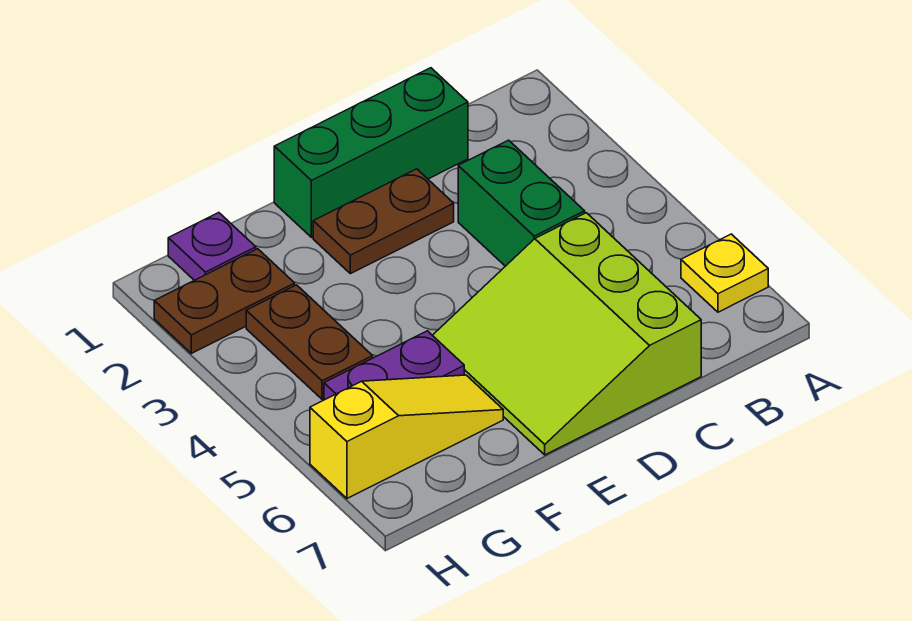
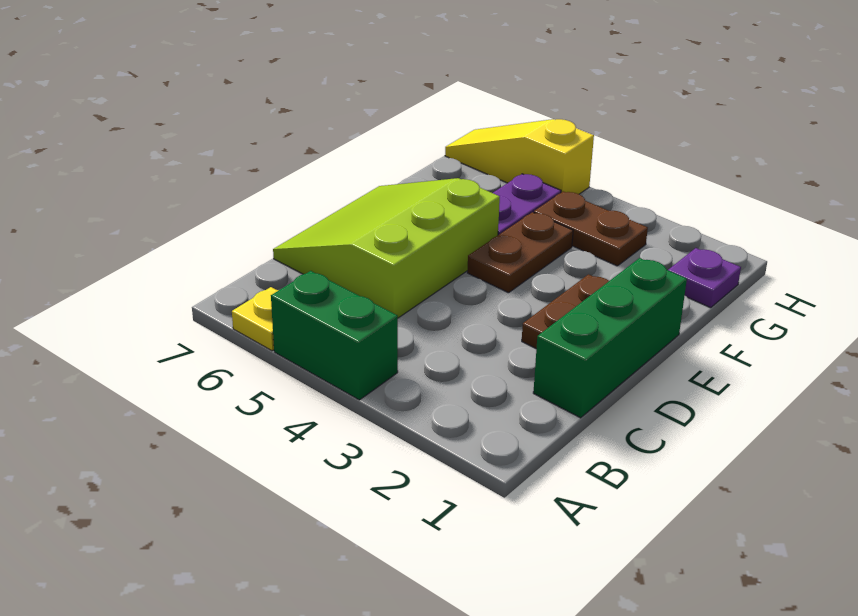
green 1x2 brick [458,140,585,266] -> green 1x2 brick moved to [271,271,398,400]
lime 3x3 slope [433,213,701,455] -> lime 3x3 slope turned to [273,178,500,318]
yellow 1x3 slope [310,375,503,498] -> yellow 1x3 slope turned to [445,119,594,194]
brown 1x2 plate [154,249,295,353] -> brown 1x2 plate moved to [467,212,573,293]

